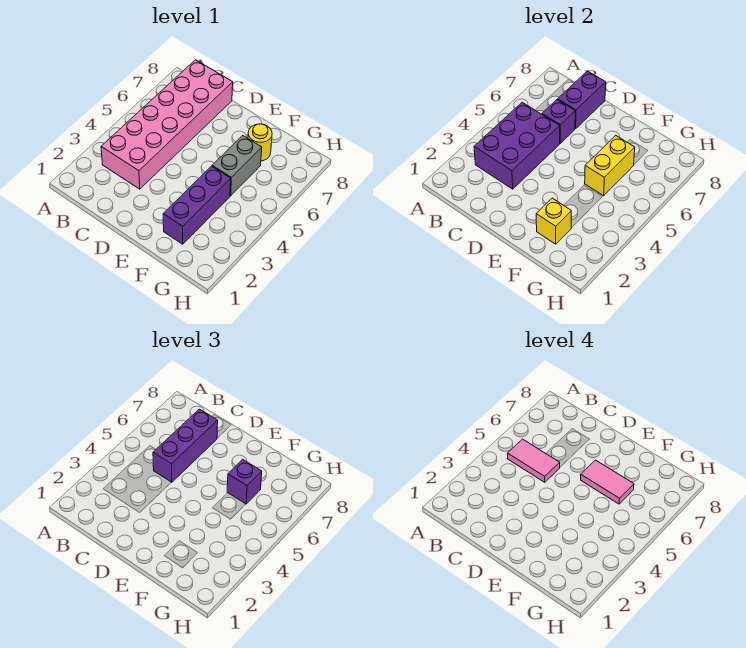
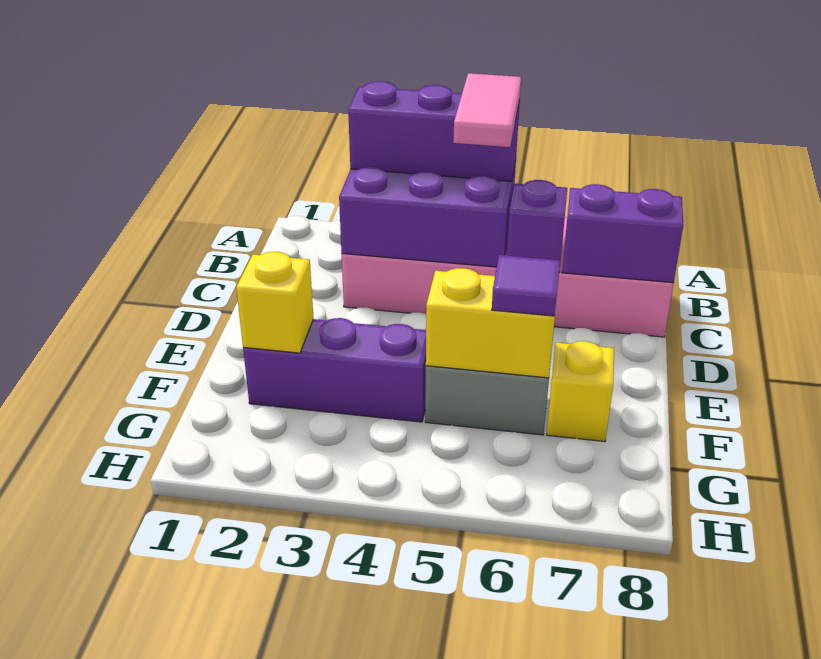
purple 1x3 brick [153,409,218,482] -> purple 1x3 brick moved to [348,81,520,181]
pink 1x2 tile [581,460,634,504] -> none
purple 1x1 brick [227,459,262,504] -> purple 1x1 tile [492,255,560,316]
yellow 1x1 round brick [248,124,272,161] -> yellow 1x1 brick [547,341,614,442]

